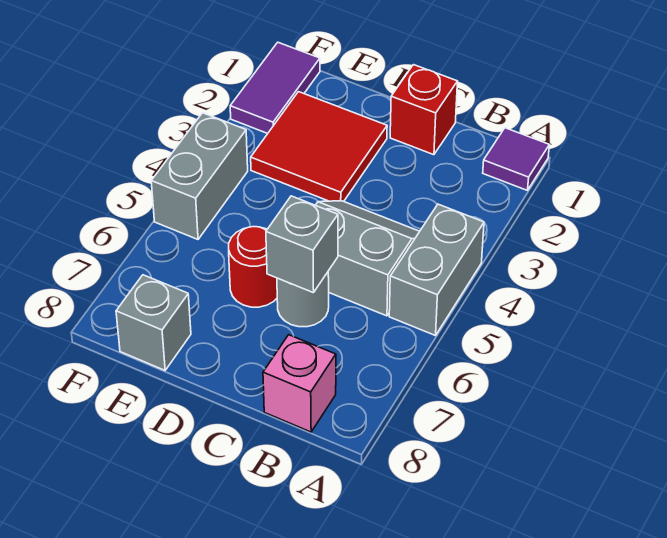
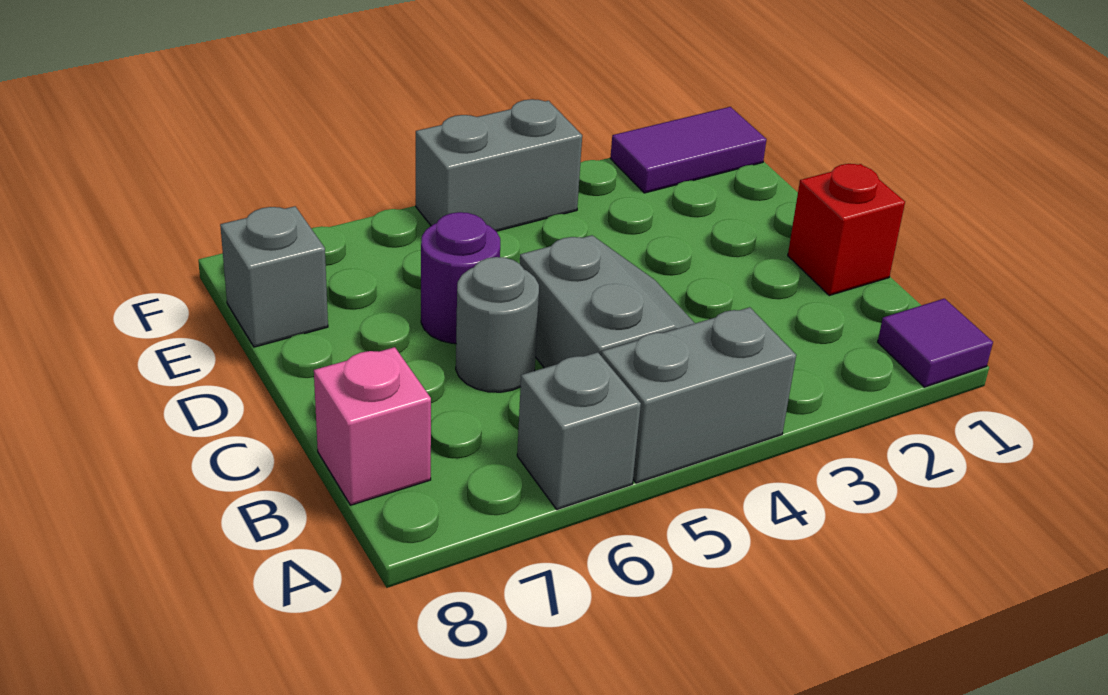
grey 1x1 brick [266,196,338,293] -> grey 1x1 brick moved to [517,352,641,509]
red 2x2 tile [251,92,387,201] -> none
red 1x1 round brick [229,227,277,307] -> purple 1x1 round brick [421,212,500,344]

